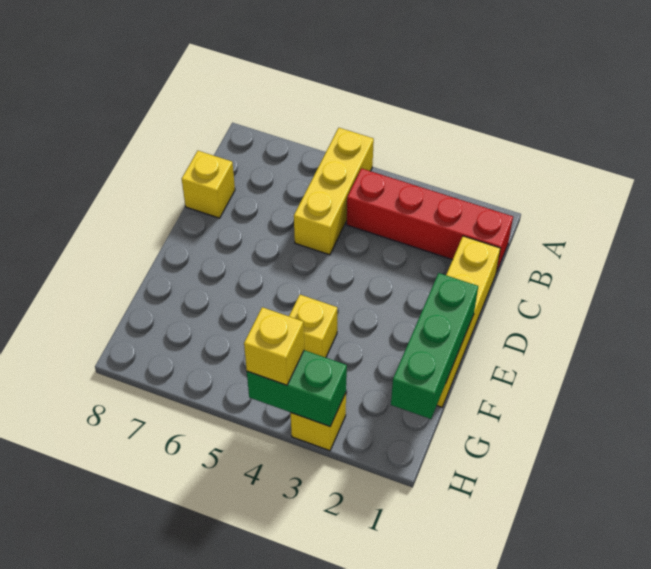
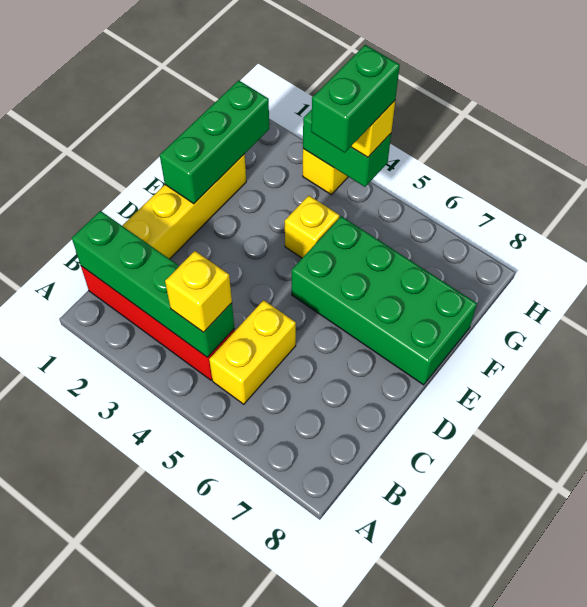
yellow 1x3 brick [294,128,374,255] -> yellow 1x2 brick [209,300,296,404]
none -> green 1x4 brick [72,211,234,357]
yellow 1x1 brick [182,151,235,218] -> yellow 1x1 brick moved to [165,251,232,332]
none -> green 2x4 brick [292,216,477,385]
none -> green 1x2 brick [311,45,400,153]

